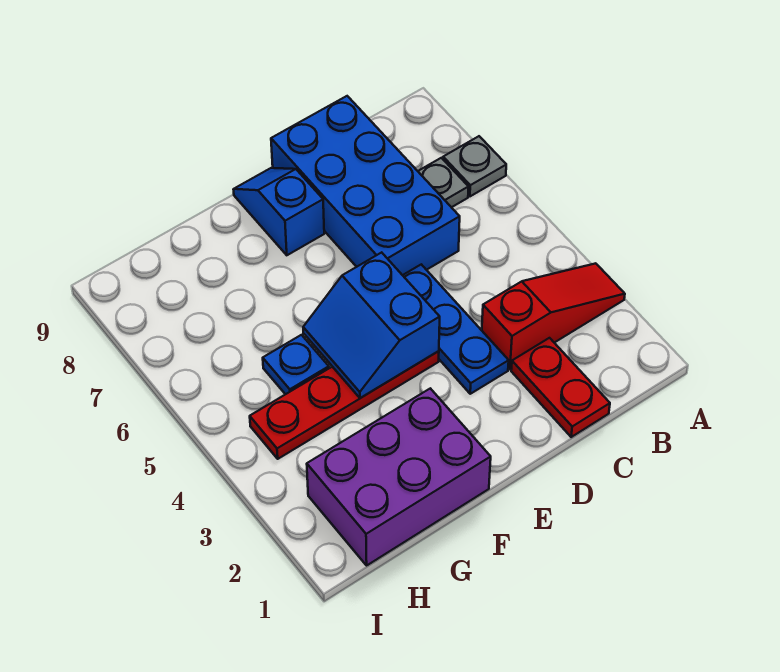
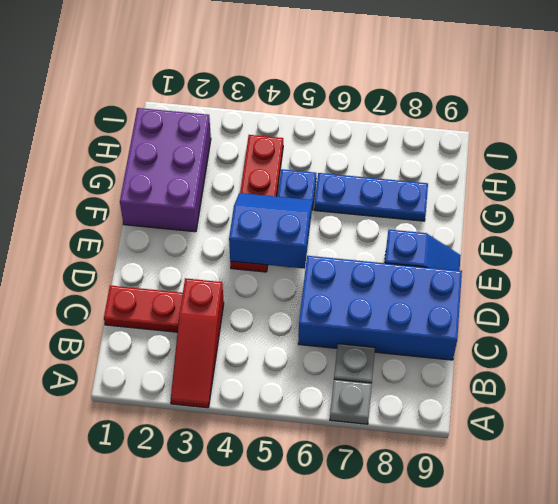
blue 1x3 plate [403,264,509,394] -> blue 1x3 plate moved to [314,173,428,221]

